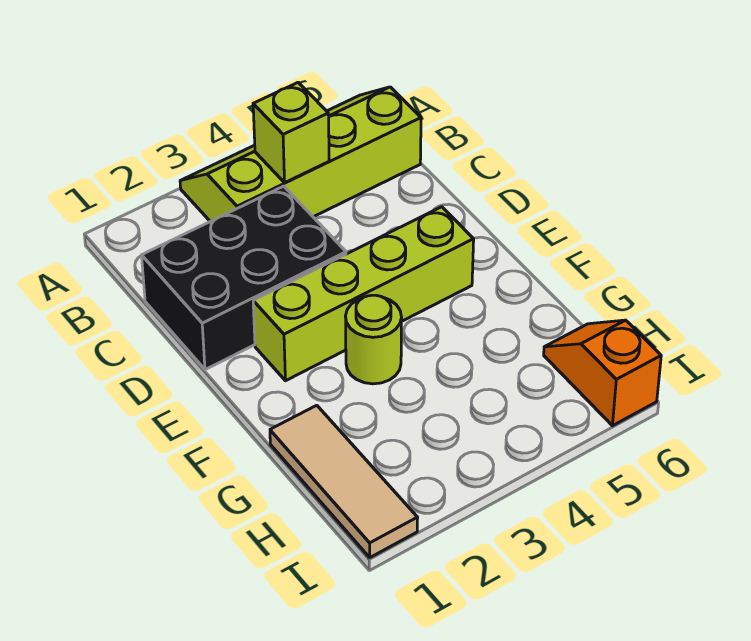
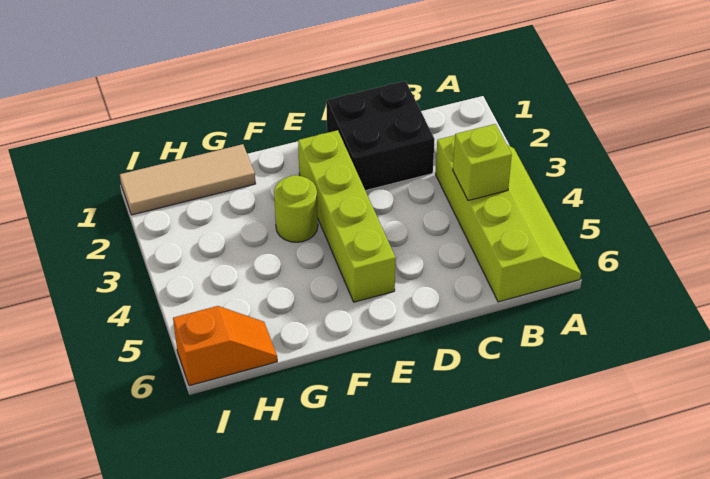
black 2x3 brick [142,186,346,370] -> black 2x2 brick [326,81,435,191]

